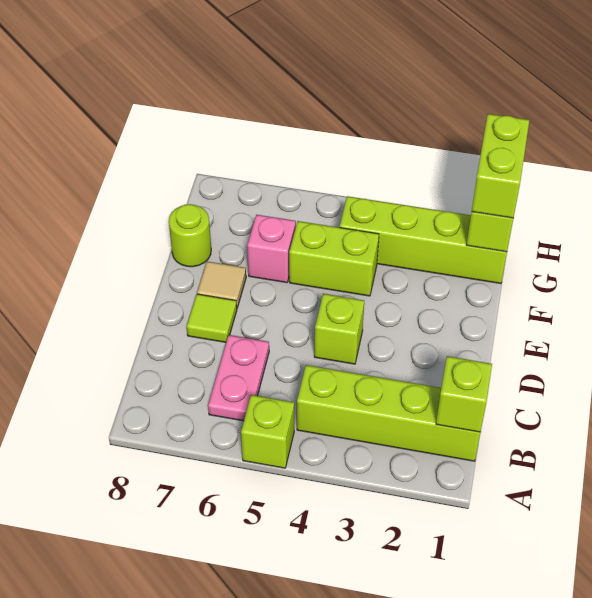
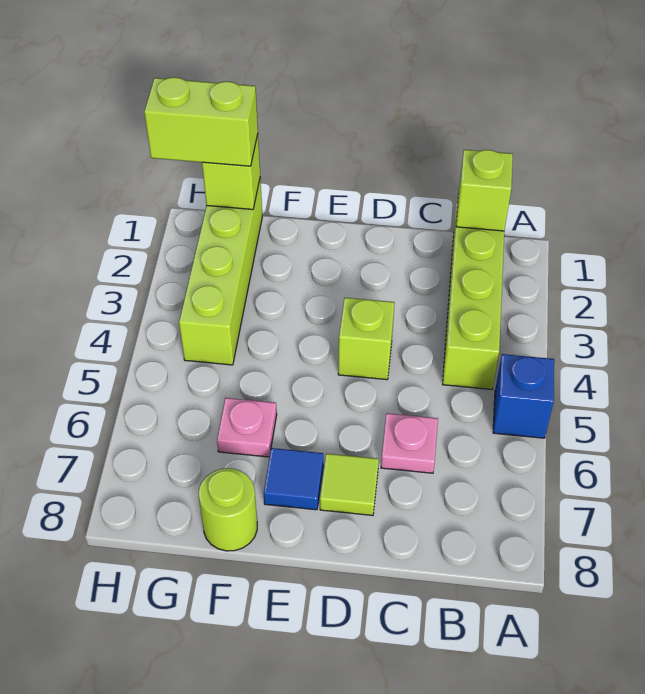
lime 1x1 brick [241,395,294,468] -> blue 1x1 brick [493,354,554,438]
pink 1x2 plate [208,335,269,421] -> pink 1x1 plate [381,413,438,473]
tan 1x1 tile [197,261,246,308] -> blue 1x1 tile [264,448,323,510]
lime 1x2 brick [289,221,379,296] -> none
pink 1x1 brick [247,215,296,283] -> pink 1x1 plate [217,398,277,457]

